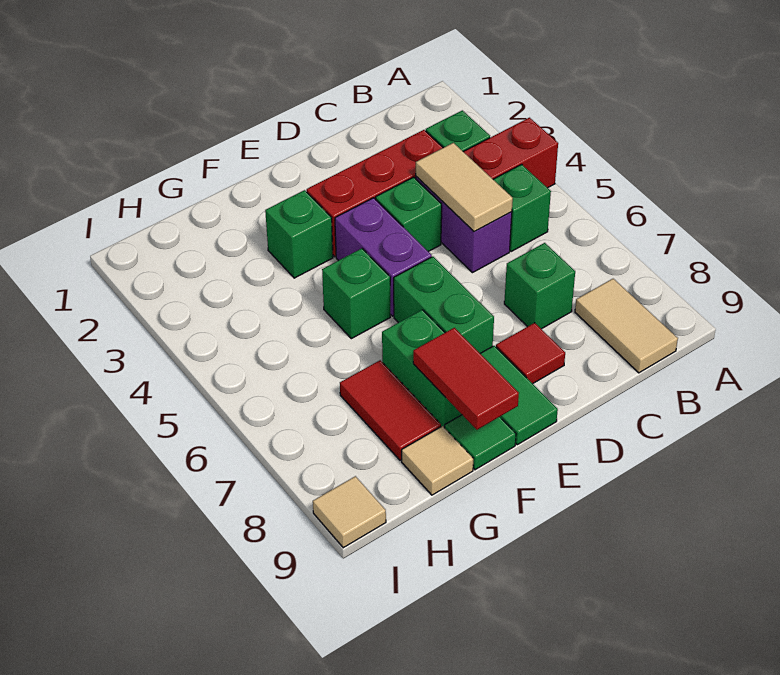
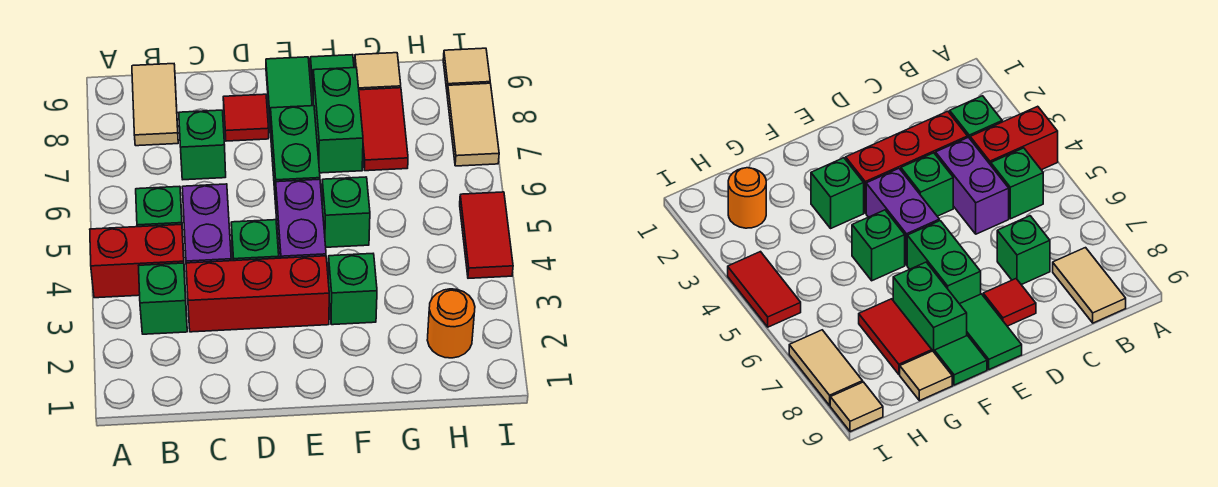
tan 1x2 tile [416,143,513,232] -> tan 1x2 tile moved to [447,83,499,166]
red 1x2 tile [413,328,519,430] -> red 1x2 tile moved to [460,192,513,278]
none -> orange 1x1 round brick [427,289,475,358]

